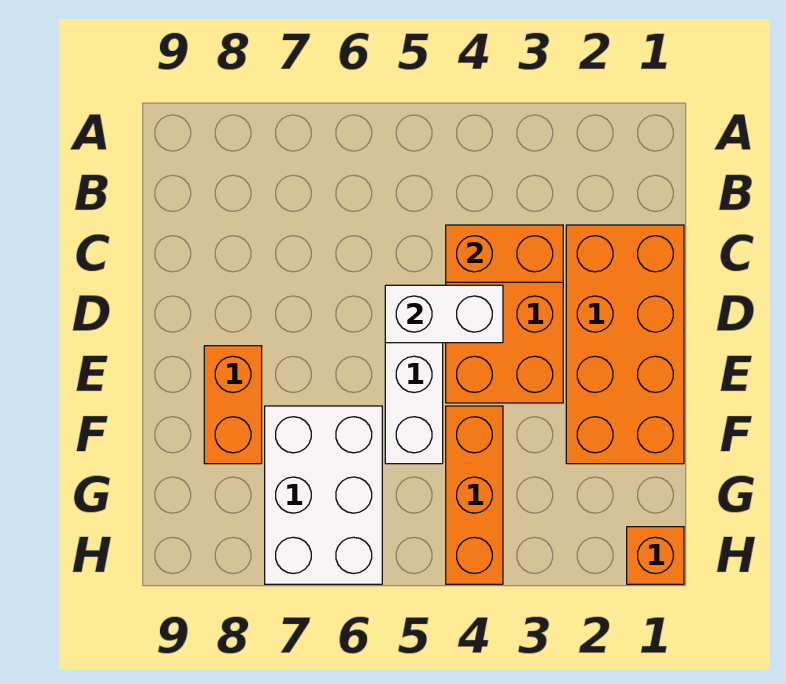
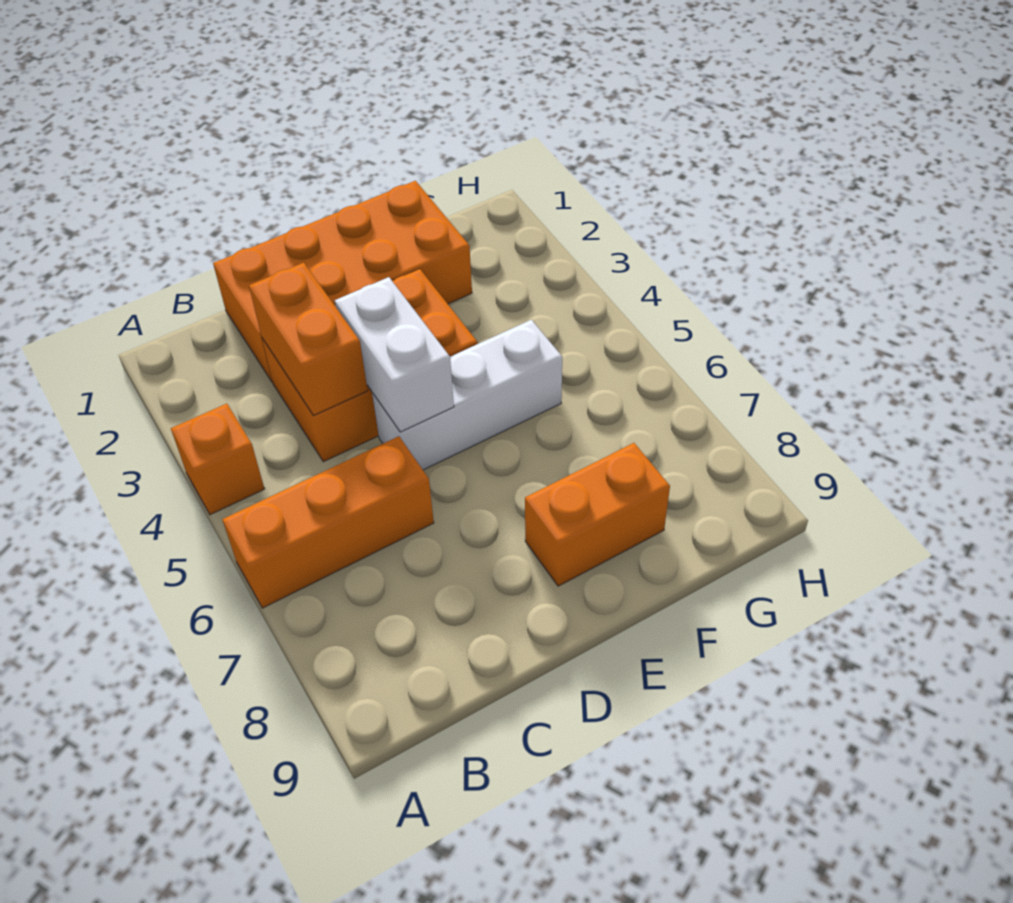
orange 1x3 brick [446,406,503,584] -> orange 1x3 brick moved to [222,436,434,608]
white 2x3 brick [265,406,382,584] -> none
orange 1x1 brick [627,527,684,584] -> orange 1x1 brick moved to [171,404,264,515]

